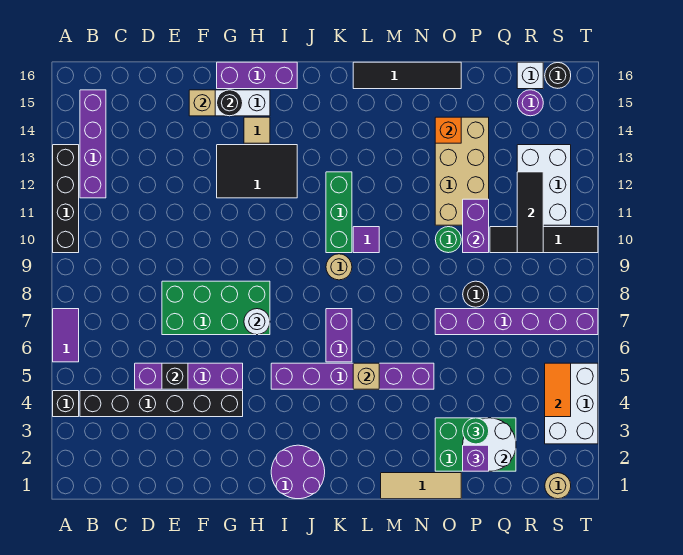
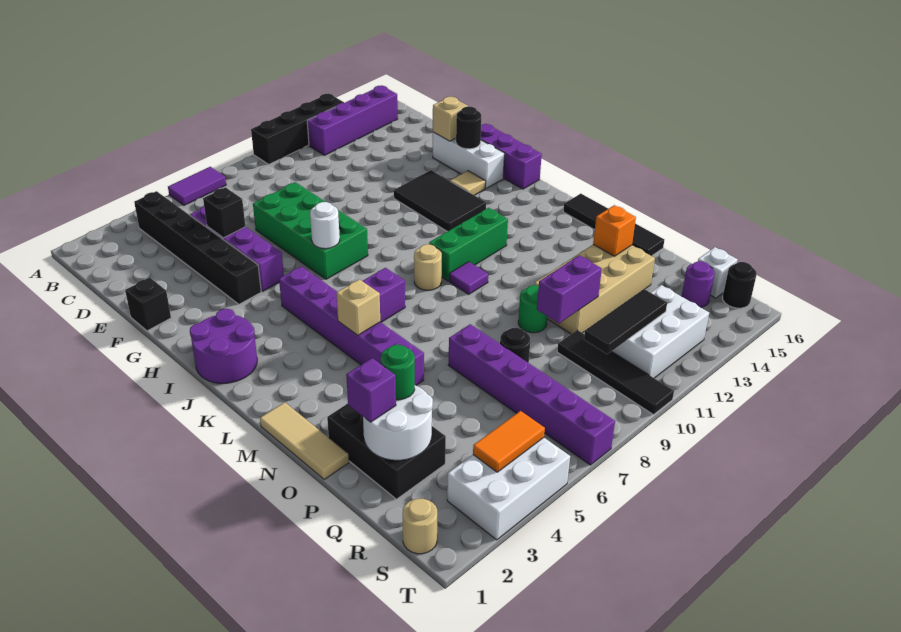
black 1x1 brick [53,391,79,417] -> black 1x1 brick moved to [125,277,171,331]
green 2x3 brick [435,418,516,471] -> black 2x3 brick [327,404,446,499]

